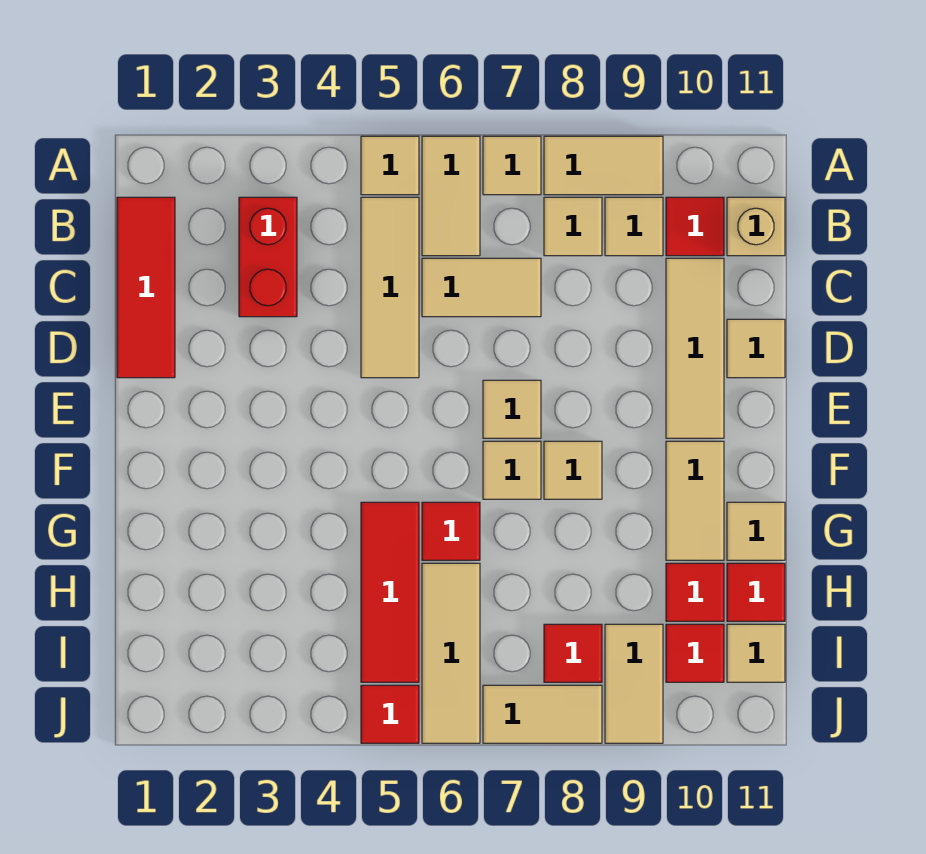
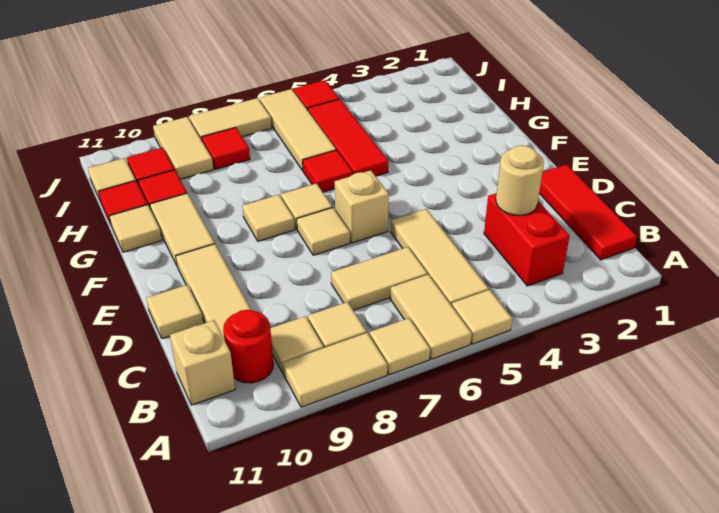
red 1x1 tile [666,197,724,256] -> red 1x1 round brick [223,310,273,383]
none -> tan 1x1 round brick [496,145,544,215]
none -> tan 1x1 brick [335,170,389,243]

